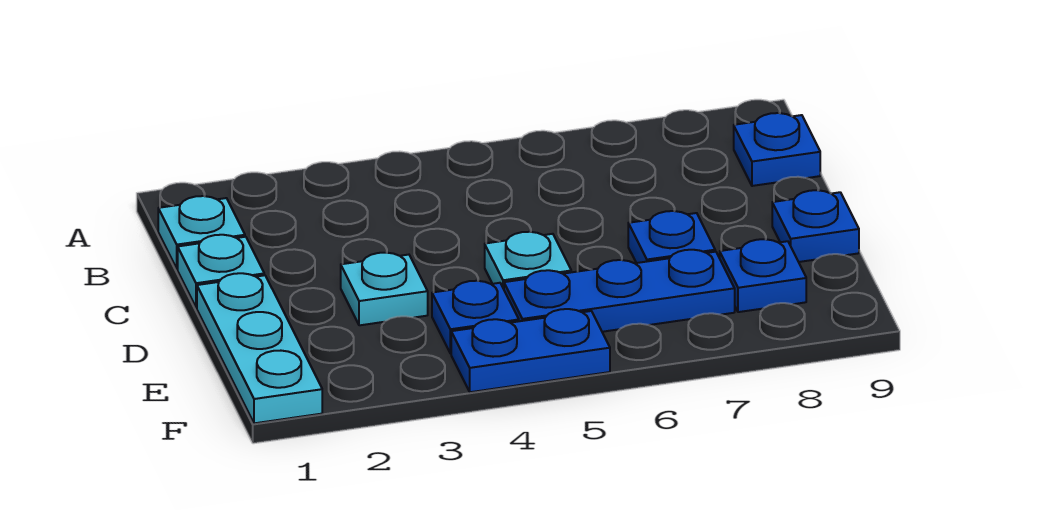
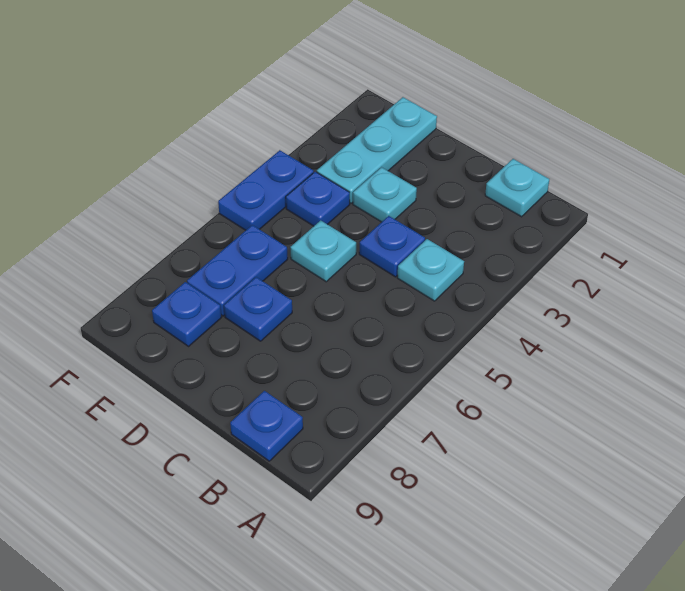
cyan 1x1 plate [178,235,264,308] -> cyan 1x1 plate moved to [398,239,464,301]
cyan 1x3 plate [197,273,322,423] -> cyan 1x3 plate turned to [317,97,437,203]
blue 1x1 plate [772,190,859,262] -> blue 1x1 plate moved to [359,216,425,277]
blue 1x3 plate [504,250,735,332] -> blue 1x2 plate [187,225,288,316]

